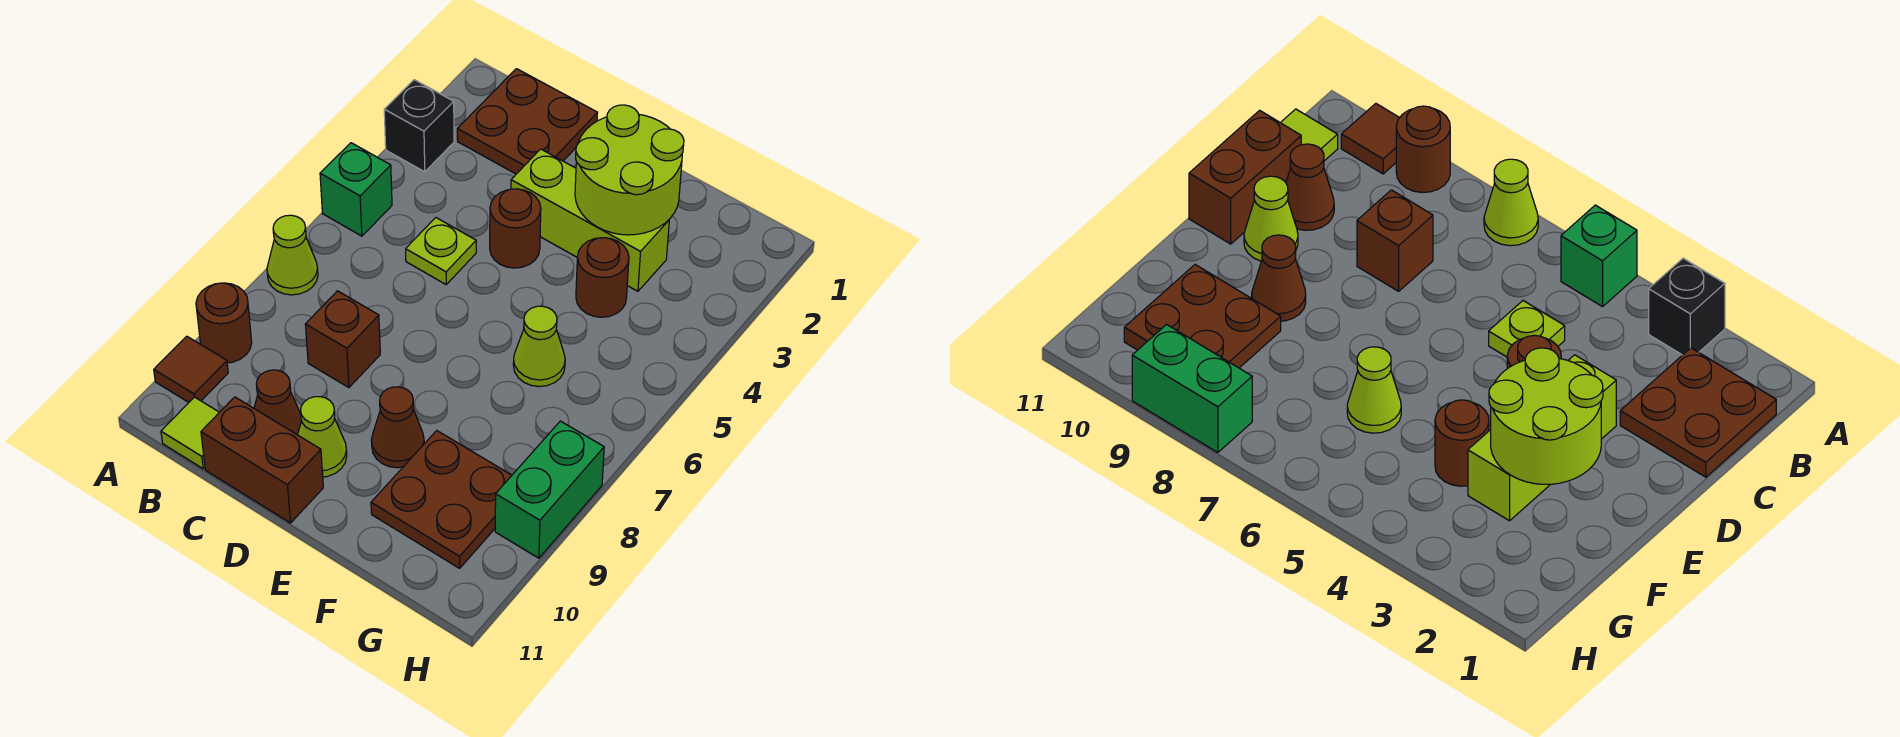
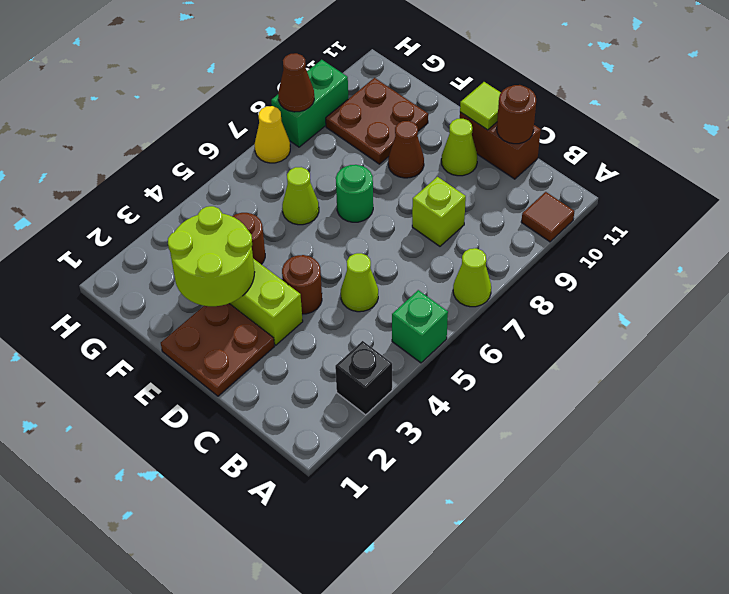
brown 1x1 round brick [196,283,252,363] -> brown 1x1 round brick moved to [497,85,536,144]
brown 2x2 plate [457,69,598,174] -> brown 2x2 plate moved to [161,304,274,396]
lime 1x1 tile [161,397,219,469] -> lime 1x1 tile moved to [460,82,501,130]
lime 1x1 plate [406,218,476,284] -> lime 1x1 cone [341,253,378,312]
brown 1x1 brick [305,291,380,388] -> lime 1x1 brick [412,177,466,246]
brown 1x1 cone [254,370,302,435] -> brown 1x1 cone moved to [278,53,314,112]
none -> green 1x1 round brick [336,165,373,222]
none -> yellow 1x1 cone [255,106,290,163]

